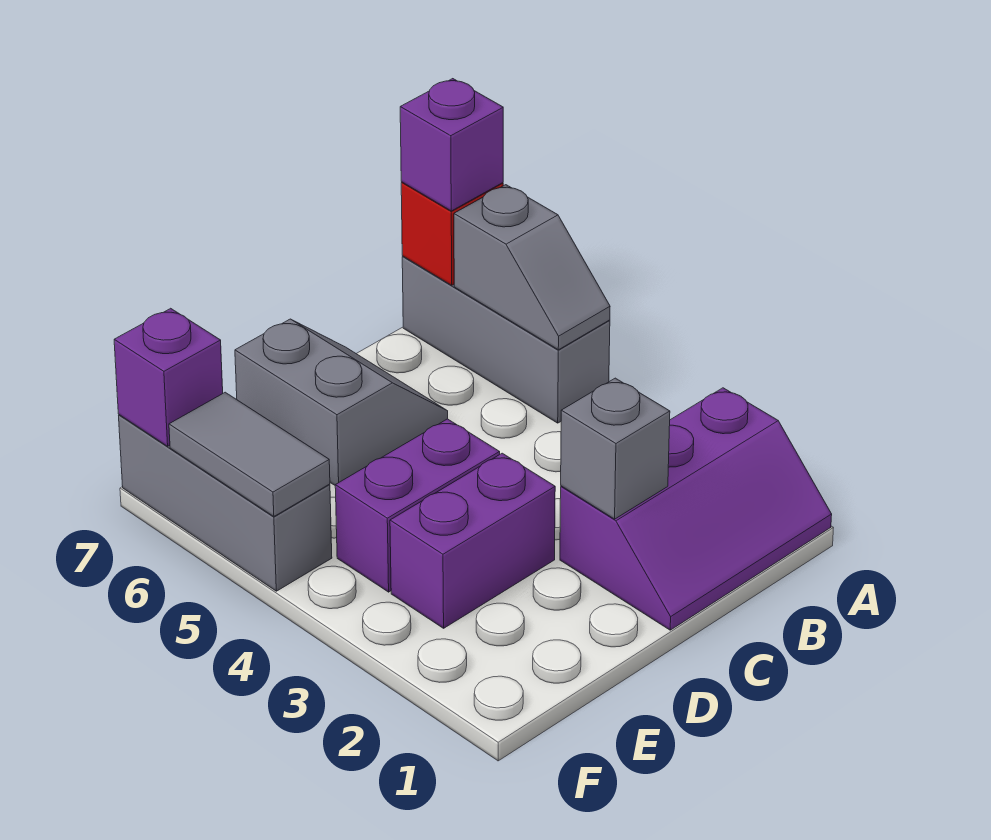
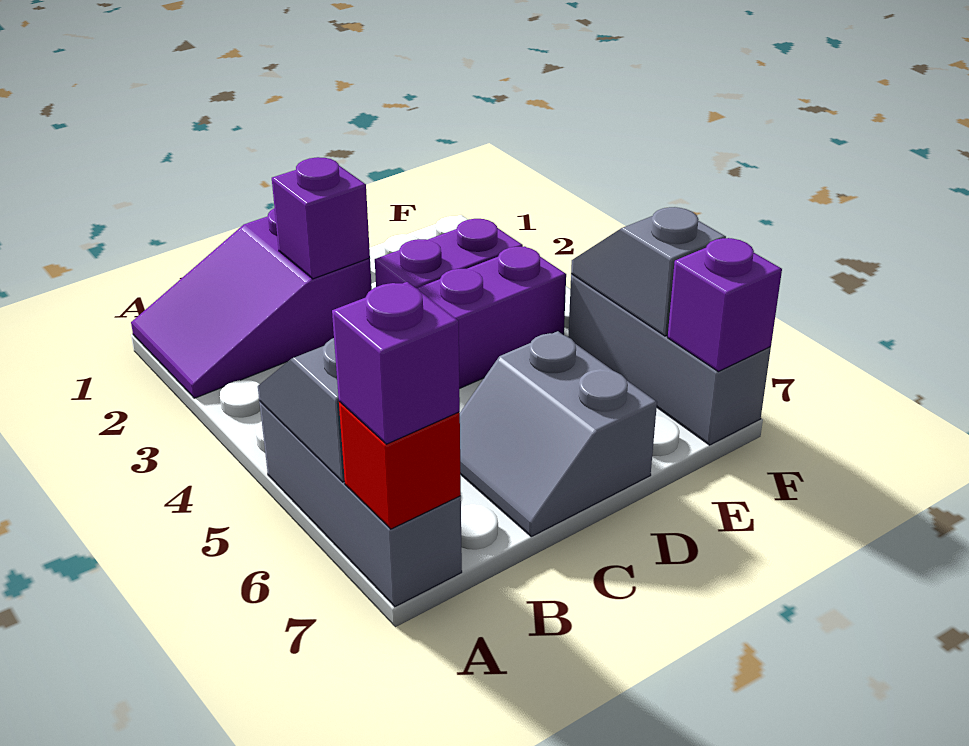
purple 2x3 slope [560,388,832,630] -> purple 2x3 slope turned to [131,208,372,398]
grey 1x1 brick [561,378,670,519] -> purple 1x1 brick [272,157,370,279]
grey 1x2 tile [169,392,330,516] -> grey 1x2 slope [571,207,726,336]

